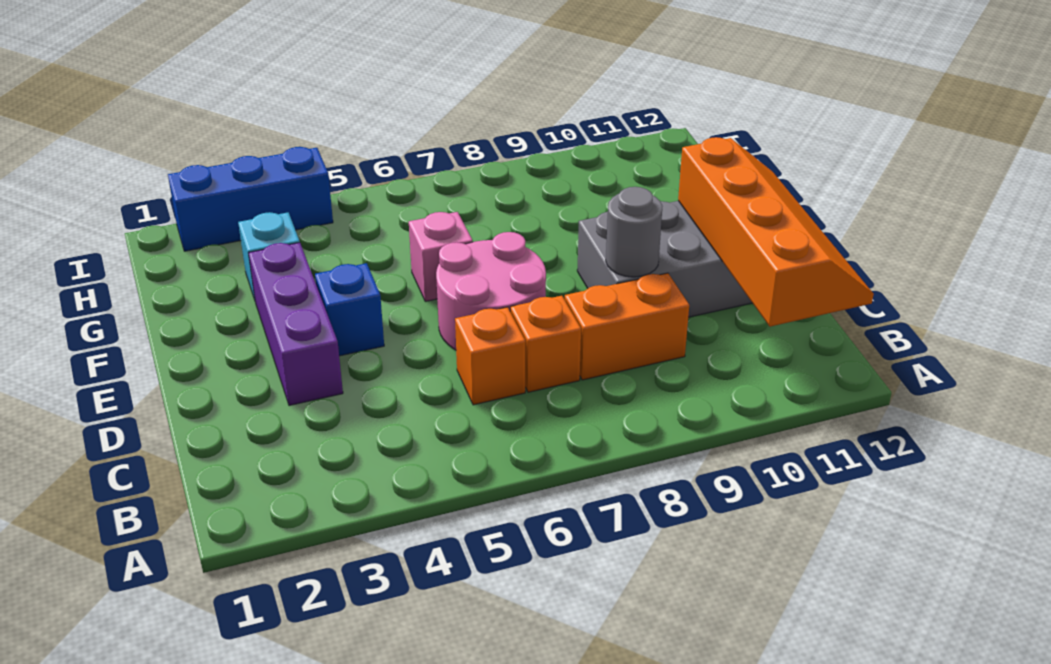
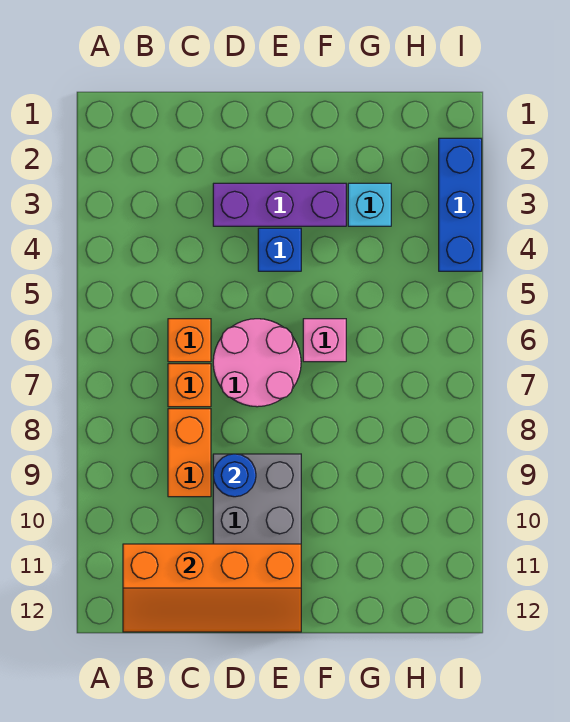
grey 1x1 round brick [606,187,662,277] -> blue 1x1 round brick [213,454,256,497]

